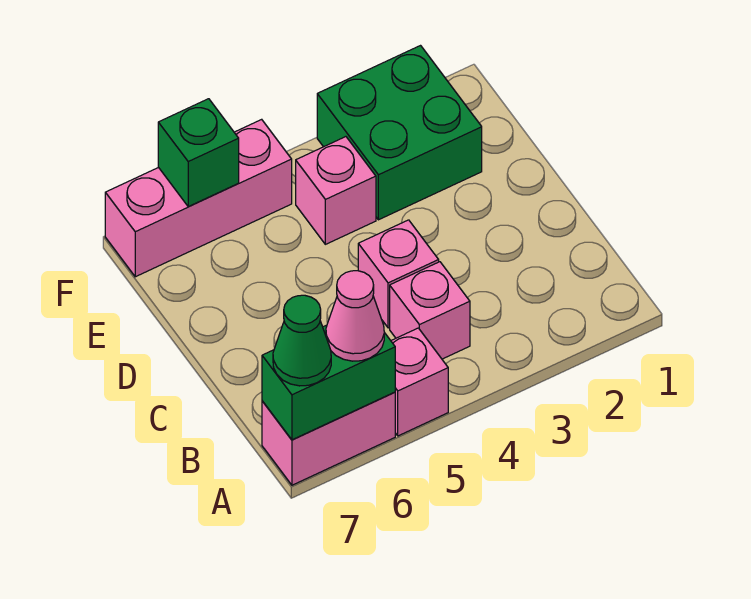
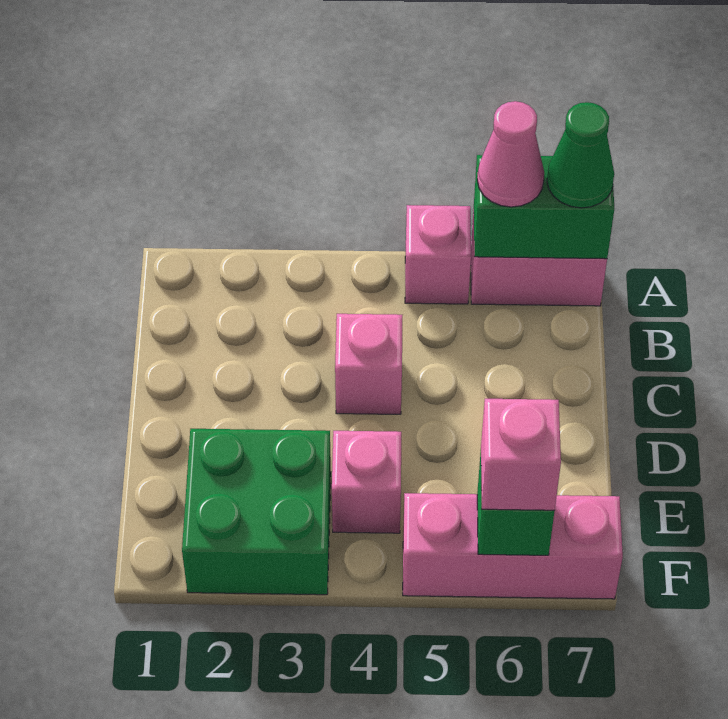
pink 1x1 brick [390,262,470,359] -> pink 1x1 brick moved to [481,399,561,510]

